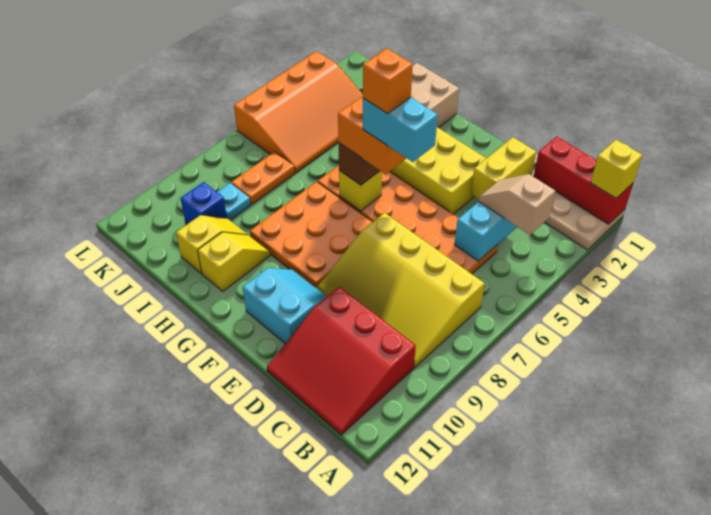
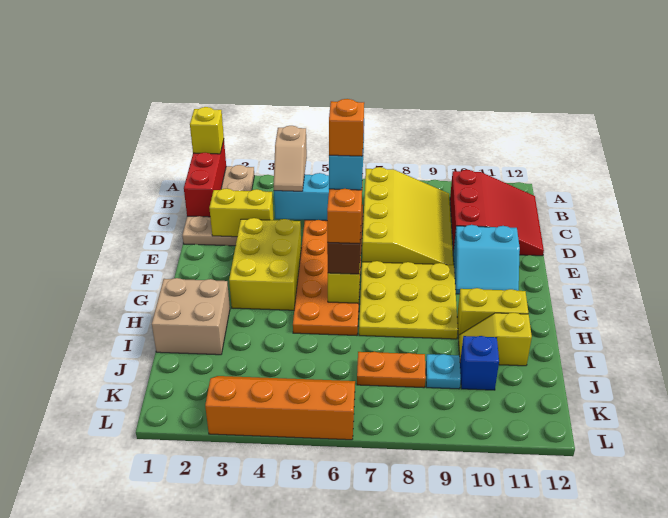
cyan 2x2 slope [243,268,327,343] -> cyan 2x2 slope turned to [453,225,520,294]
orange 3x3 plate [250,182,373,288] -> yellow 3x3 plate [359,261,458,339]
yellow 1x2 slope [198,232,270,291] -> yellow 1x2 brick [457,288,528,338]
orange 3x4 slope [234,51,363,173] -> orange 2x4 slope [205,376,355,440]

